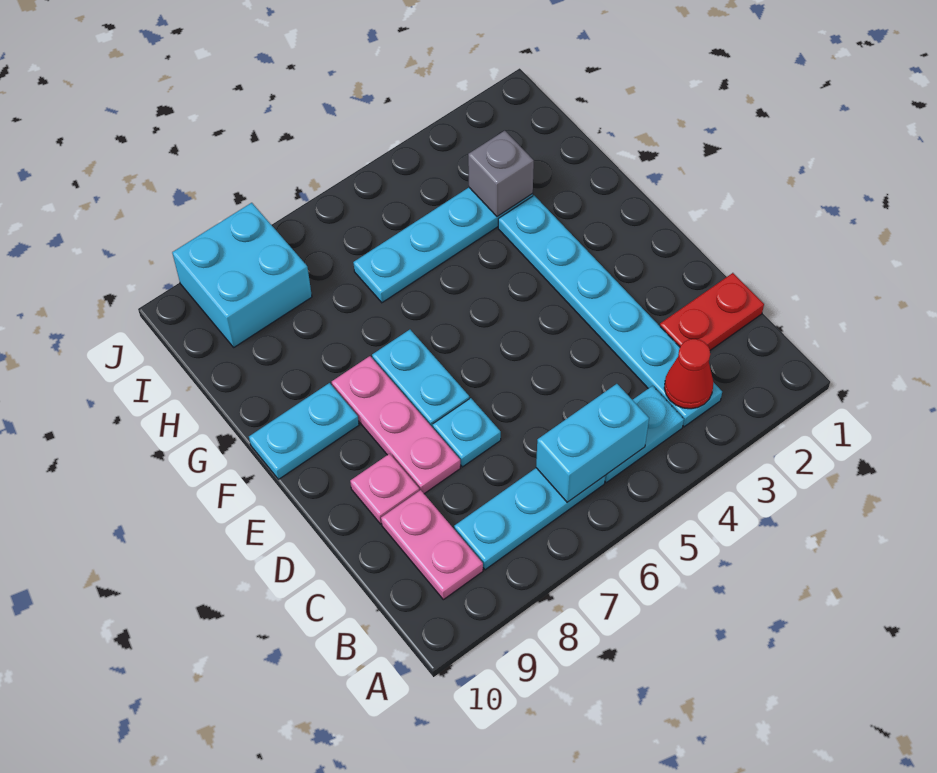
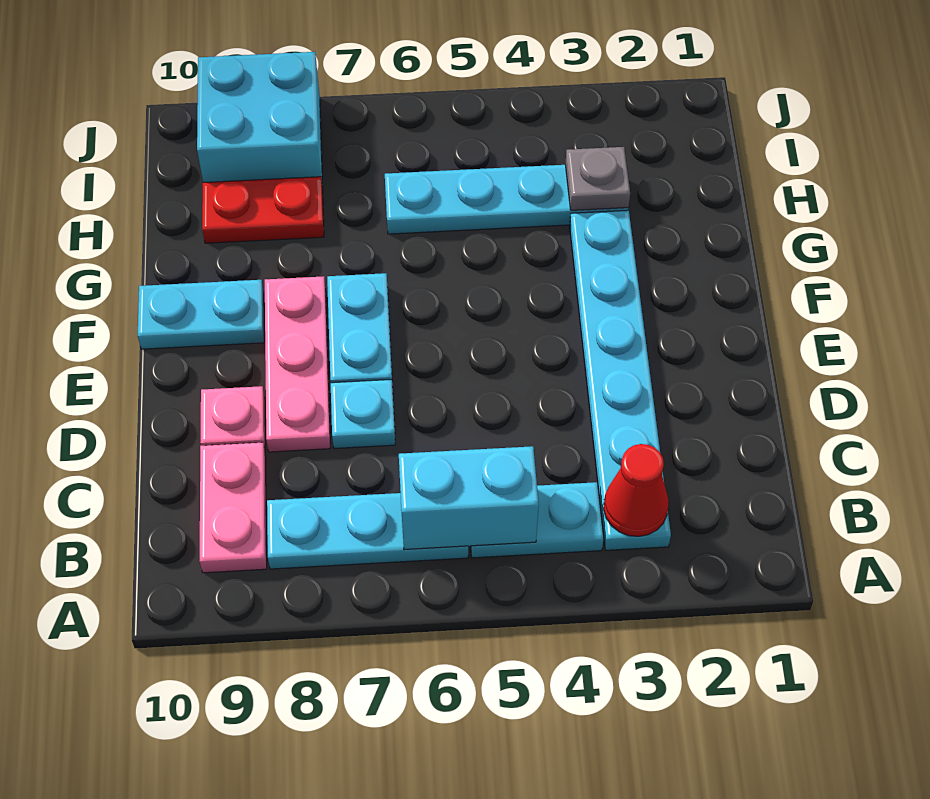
red 1x2 plate [660,273,764,350] -> red 1x2 plate moved to [202,177,324,243]
grey 1x1 brick [468,131,534,217] -> grey 1x1 plate [565,147,630,210]

